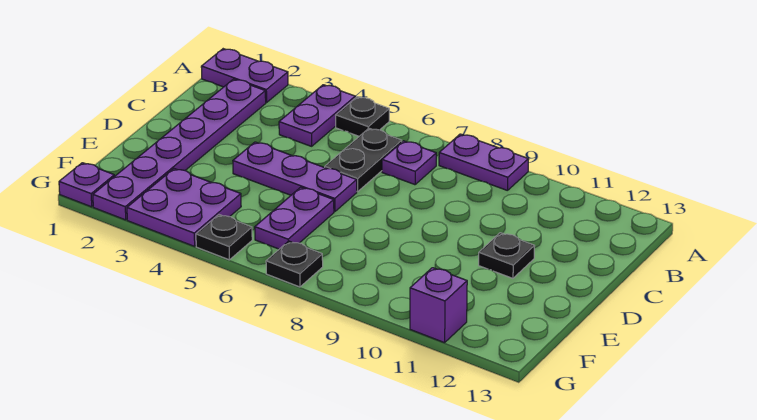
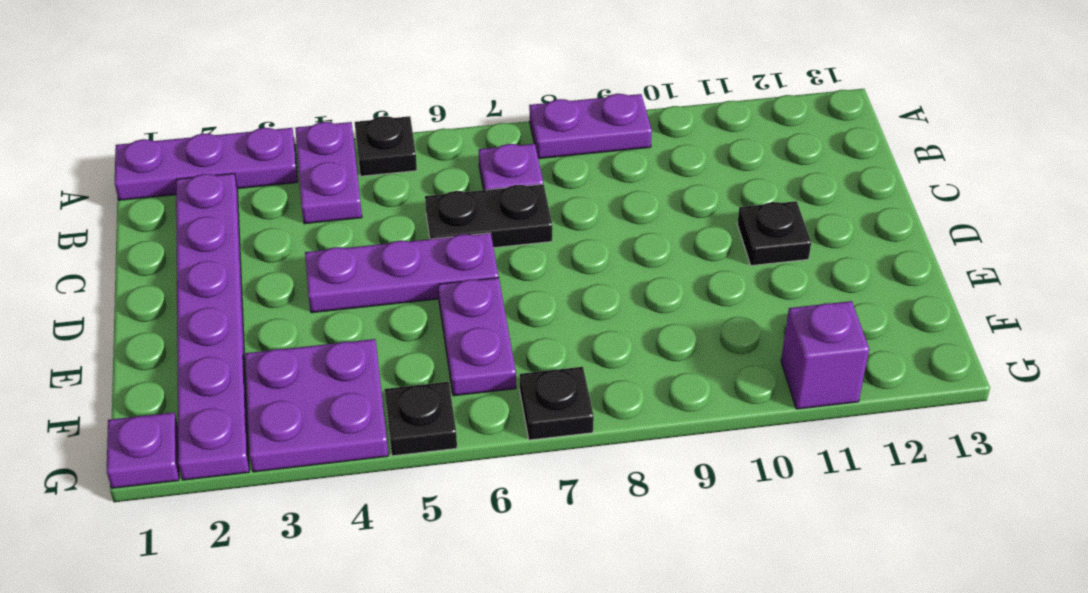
purple 1x2 plate [201,49,288,103] -> purple 1x3 plate [115,128,298,200]
black 1x2 plate [325,128,402,192] -> black 1x2 plate turned to [425,184,552,248]

